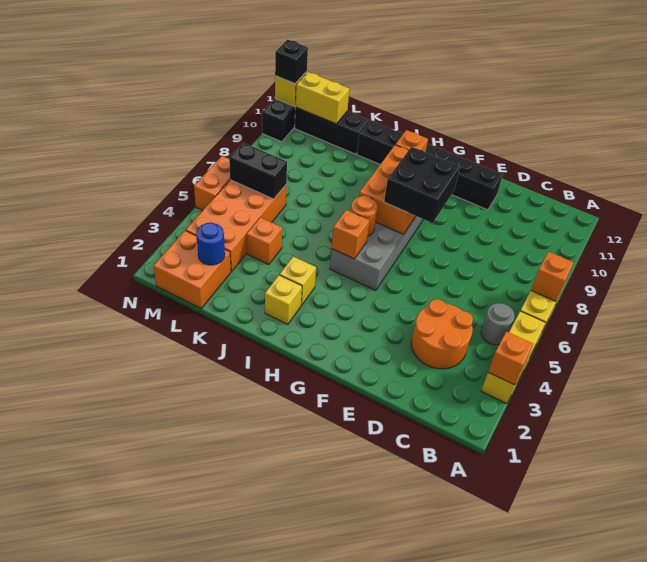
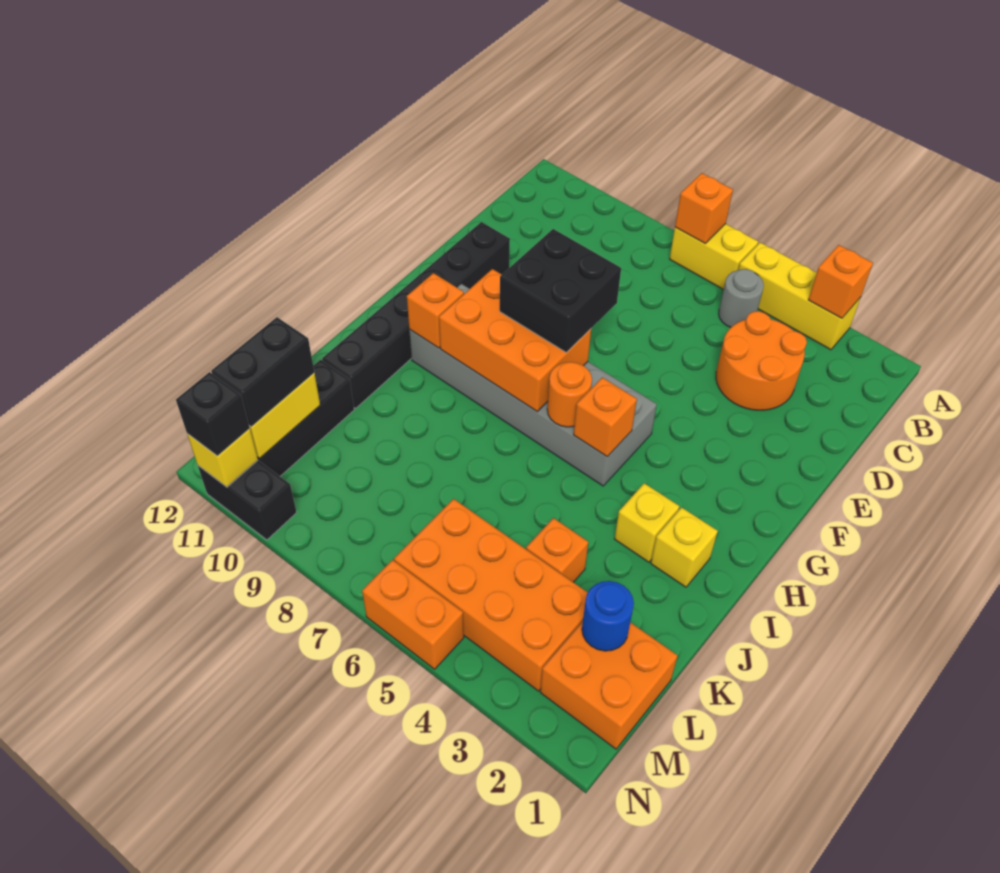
black 1x2 brick [229,143,287,199] -> black 1x2 brick moved to [211,317,314,427]

